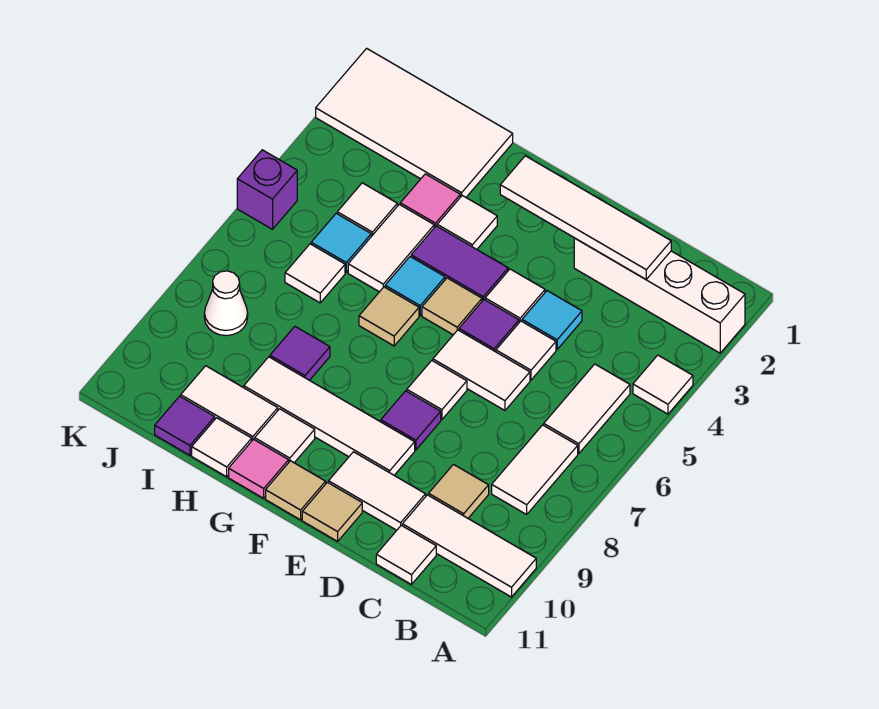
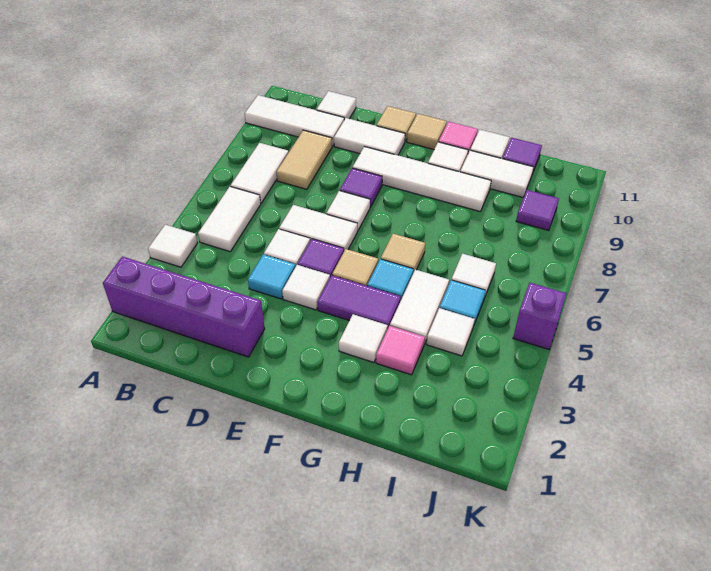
white 1x4 brick [574,238,745,353] -> purple 1x4 brick [103,256,265,357]
white 1x4 tile [500,156,671,279] -> none
tan 1x1 tile [429,465,489,518] -> tan 1x2 tile [277,130,332,189]
white 2x4 tile [316,48,513,197] -> none
purple 1x1 tile [270,327,330,380] -> purple 1x1 tile moved to [516,190,559,231]
white 1x1 cone [204,271,248,336] -> none

